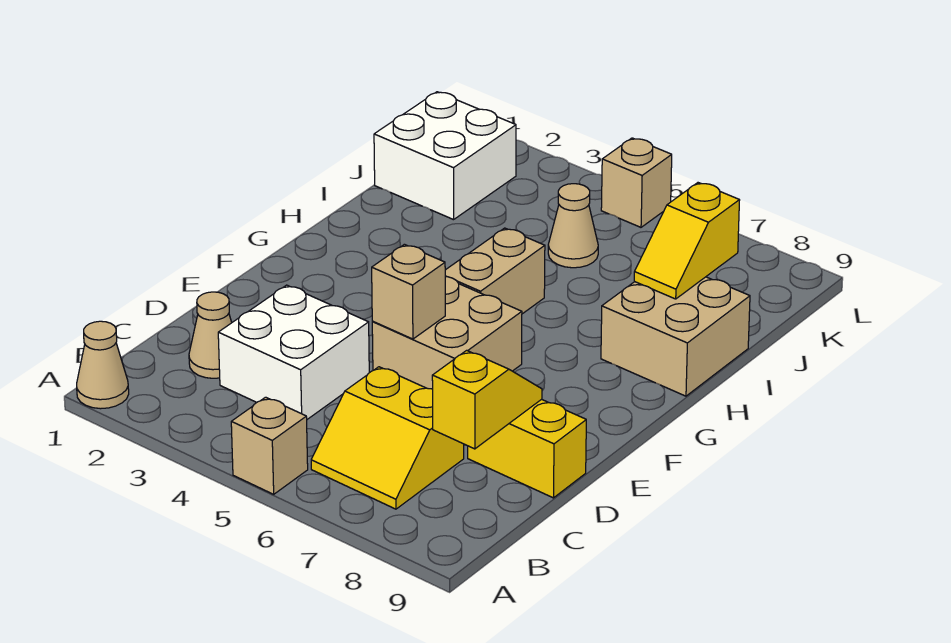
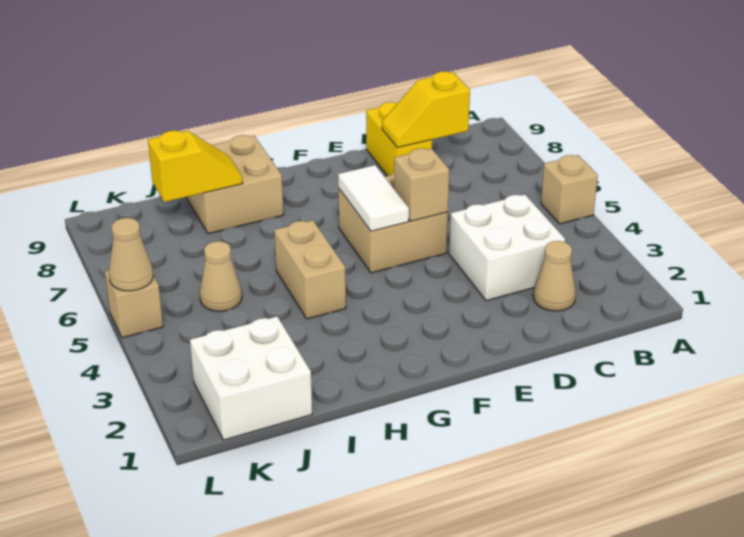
tan 1x1 cone [77,321,129,409] -> tan 1x1 cone moved to [109,218,153,291]
yellow 2x2 slope [311,367,464,509] -> none
none -> white 1x2 tile [338,165,409,231]
tan 1x2 brick [445,228,545,314] -> tan 1x2 brick turned to [274,220,346,319]

